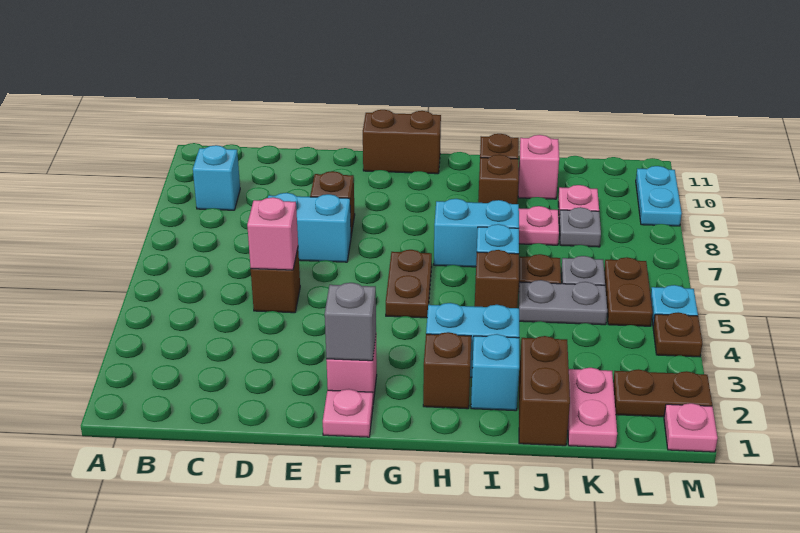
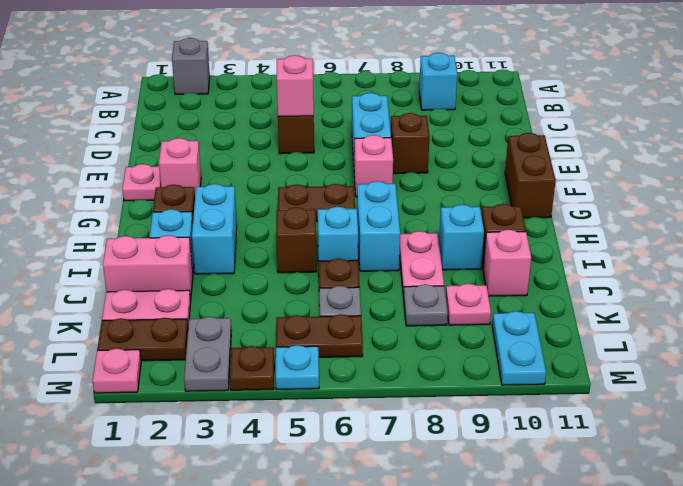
grey 1x1 brick [325,283,376,361] -> grey 1x1 brick moved to [172,38,210,94]
none -> pink 1x1 brick [354,135,393,197]
brown 1x1 brick [478,155,519,204] -> cyan 1x1 brick [439,205,484,270]
brown 1x2 brick [519,336,570,446] -> pink 1x2 brick [103,235,193,301]
grey 1x2 plate [519,280,607,325] -> grey 1x2 plate moved to [184,317,232,391]
brown 1x2 plate [613,369,712,417] -> brown 1x2 plate turned to [97,318,188,361]
cyan 1x2 plate [636,166,682,226] -> cyan 1x2 plate turned to [492,311,546,385]

